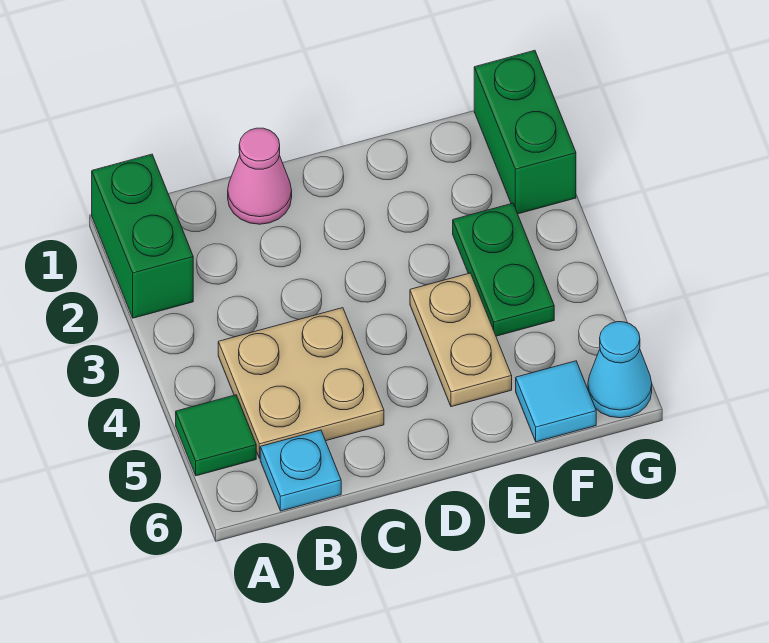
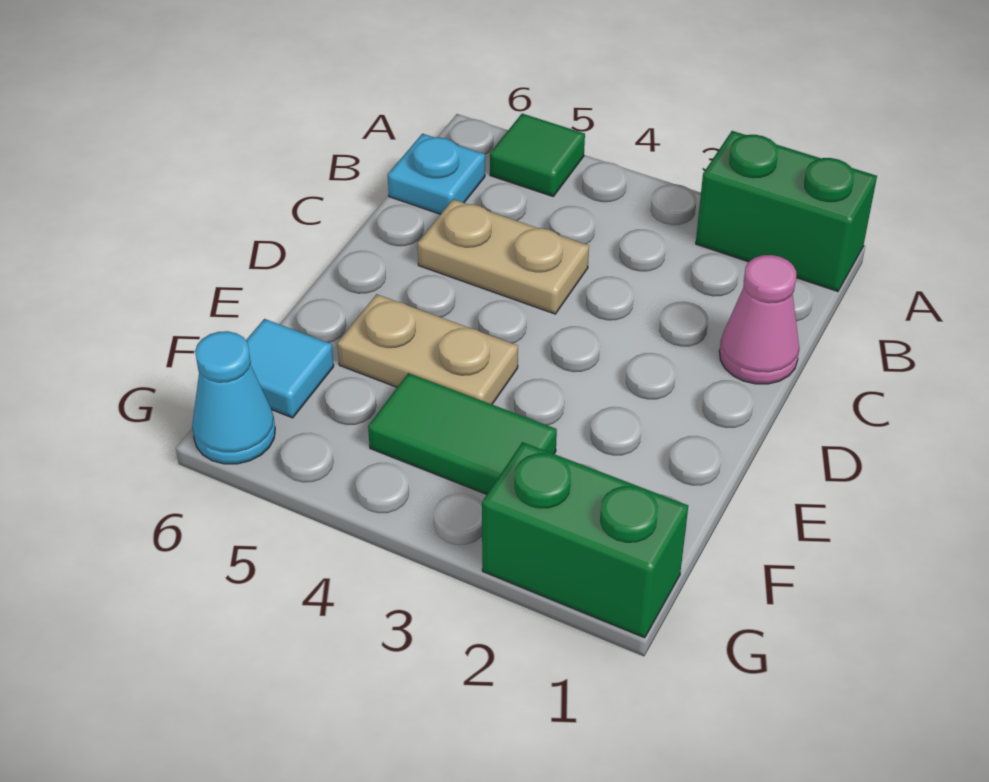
tan 2x2 plate [218,308,384,458] -> tan 1x2 plate [418,199,589,314]
green 1x2 plate [453,203,554,336] -> green 1x2 tile [368,373,557,494]

